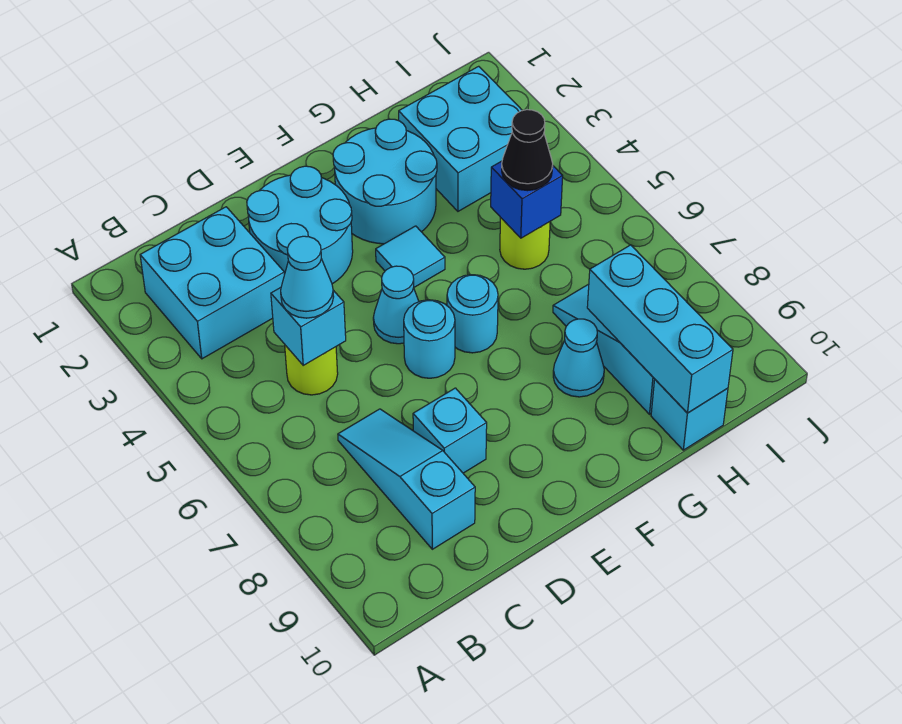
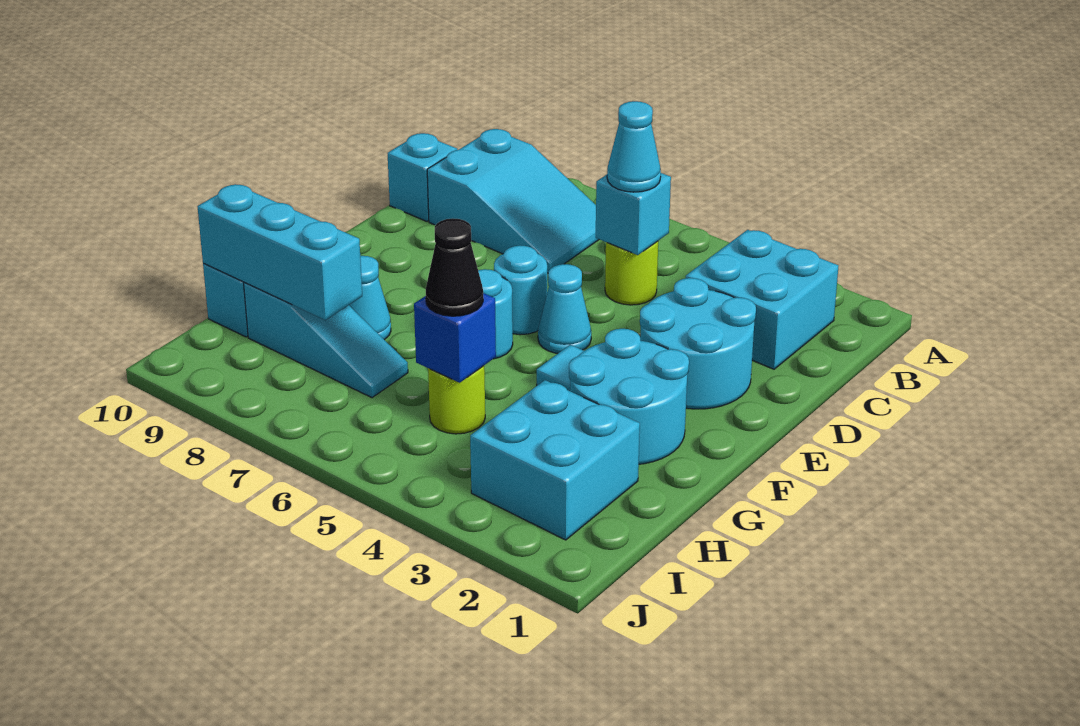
cyan 1x3 slope [338,409,475,549] -> cyan 2x3 slope [427,129,599,273]
cyan 1x1 brick [413,388,487,473] -> cyan 1x1 brick moved to [388,133,457,221]

